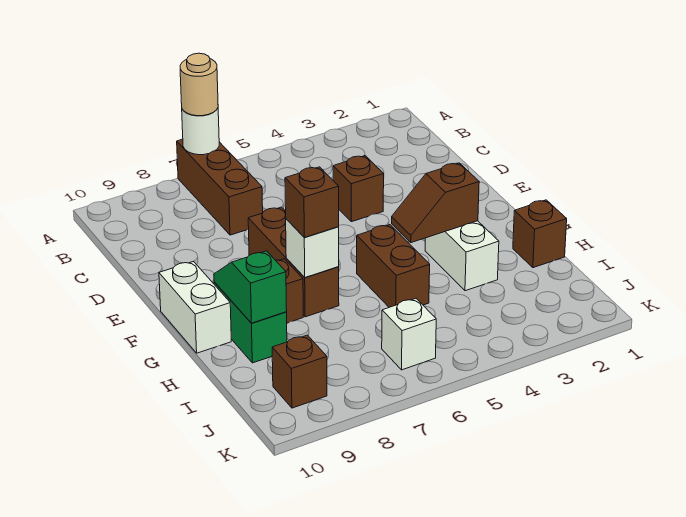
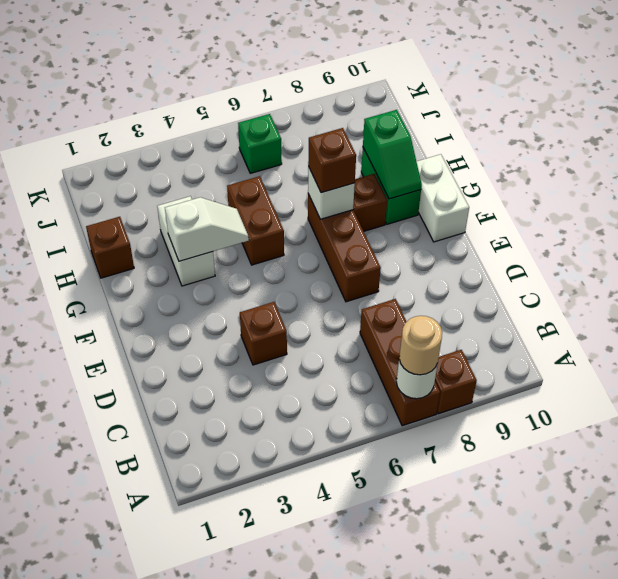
brown 1x2 slope [392,163,479,243] -> white 1x2 slope [165,197,249,261]
white 1x1 brick [382,299,436,370] -> green 1x1 brick [238,114,282,173]
brown 1x1 brick [272,335,327,408] -> brown 1x1 brick moved to [435,350,477,414]

